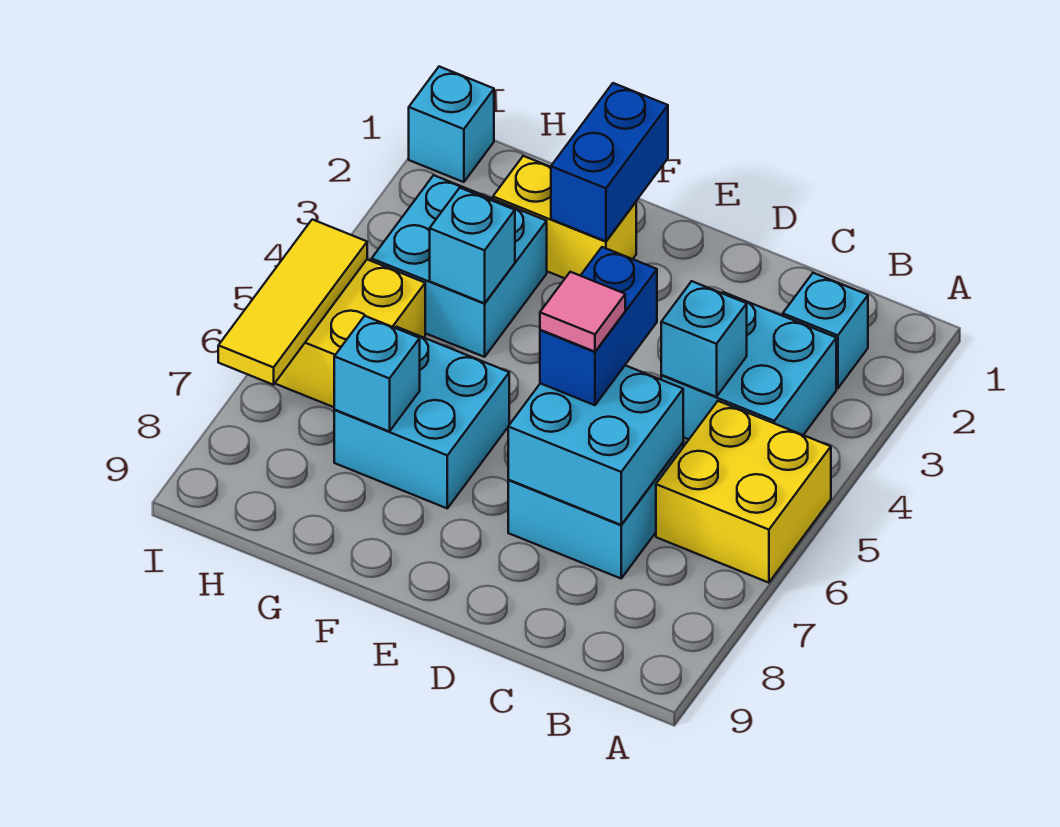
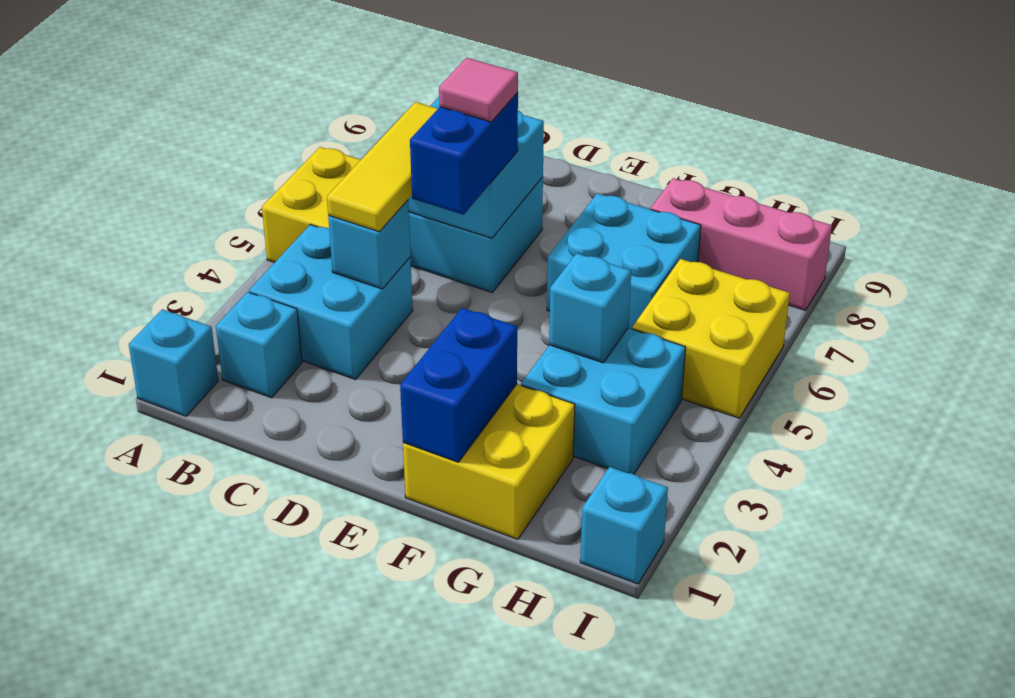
yellow 1x2 brick [493,156,636,278] -> yellow 2x2 brick [403,384,575,539]
cyan 1x1 brick [334,316,420,432] -> cyan 1x1 brick moved to [129,309,218,416]
none -> pink 1x3 brick [651,178,832,310]
yellow 1x3 tile [218,219,367,385] -> yellow 1x3 tile moved to [327,102,438,232]

